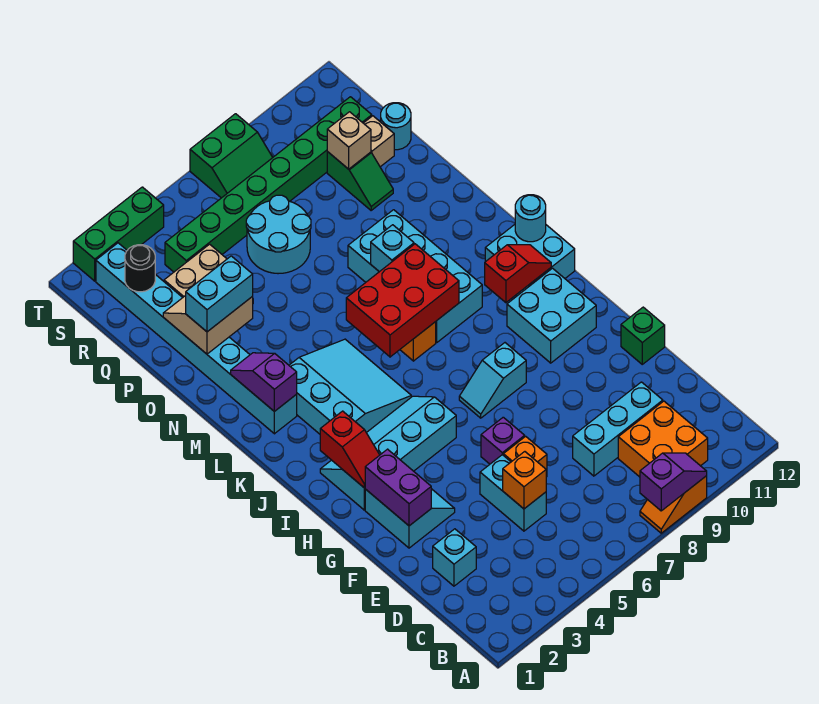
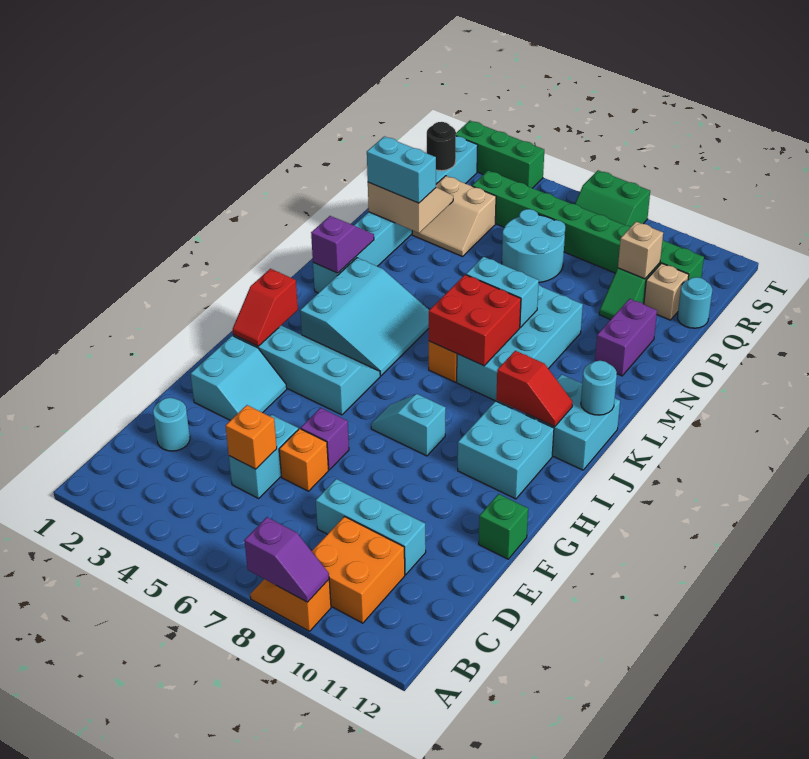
cyan 1x1 brick [433,529,476,586] -> cyan 1x1 round brick [153,398,190,451]
purple 1x2 brick [365,449,431,526] -> purple 1x2 brick moved to [595,299,657,376]
red 2x3 brick [346,244,459,357] -> red 2x2 brick [429,275,521,366]
cyan 1x1 brick [371,225,414,272] -> cyan 1x2 brick [466,257,539,327]

